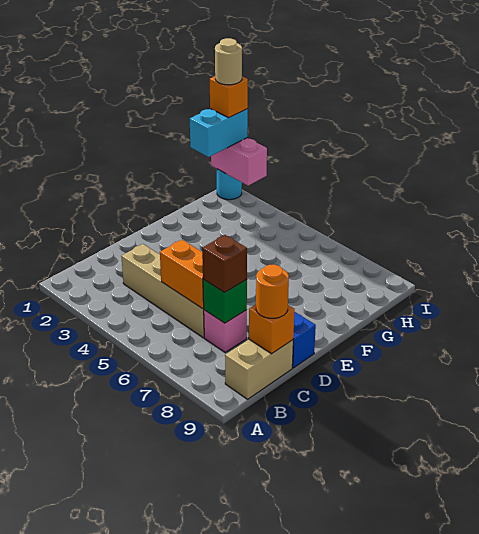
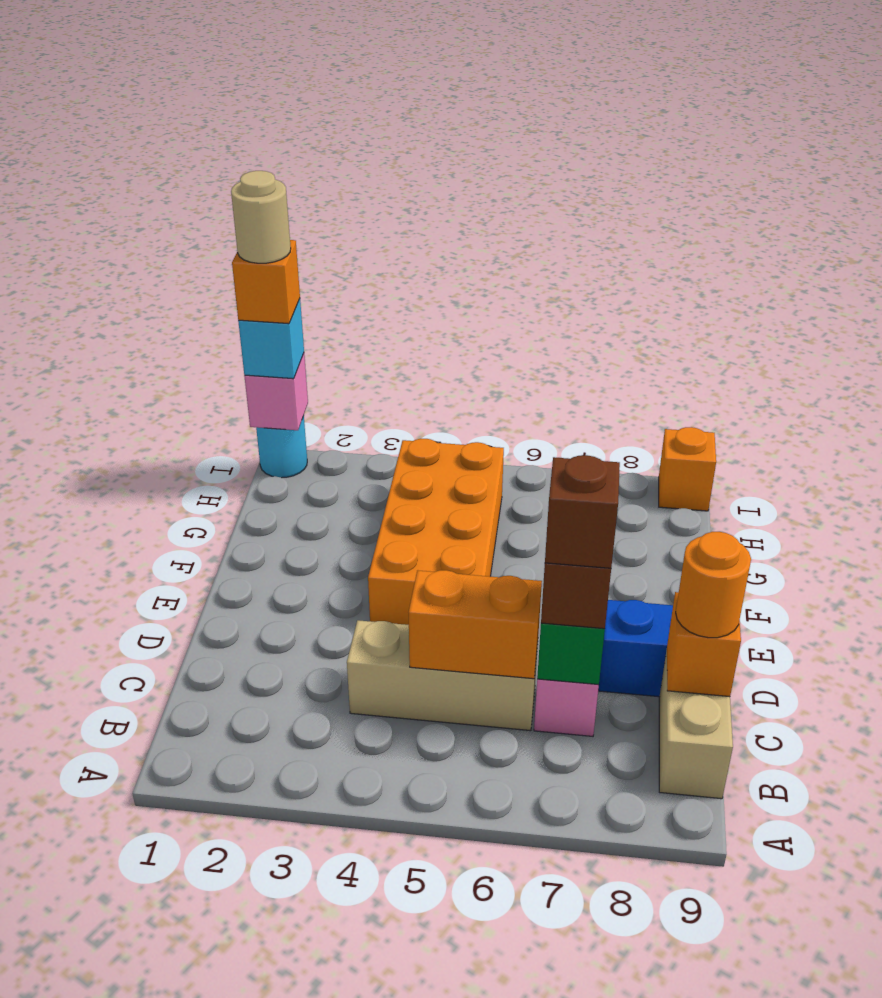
tan 1x4 brick [121,244,204,338] -> tan 1x3 brick [347,620,538,731]
none -> brown 1x1 brick [545,455,620,568]
none -> orange 2x4 brick [368,439,504,625]
cyan 1x2 brick [190,109,248,157] -> cyan 1x1 brick [238,299,304,379]
pink 1x2 brick [211,138,267,186] -> pink 1x1 brick [244,354,308,430]
none -> orange 1x1 brick [659,427,716,511]

